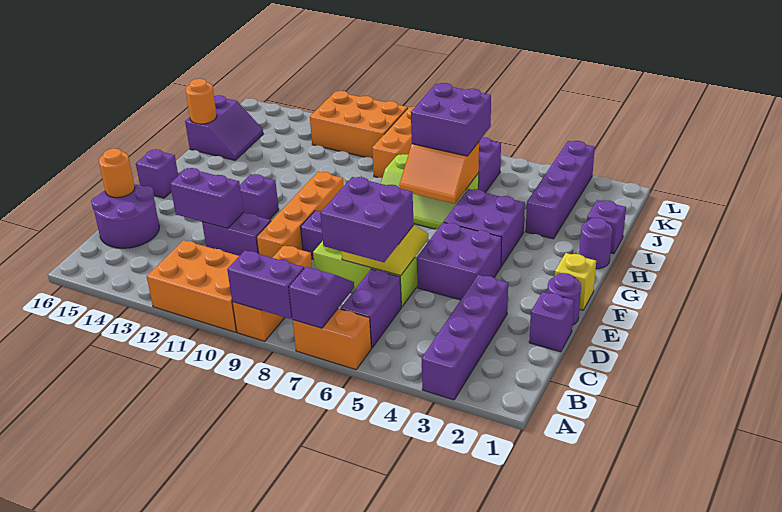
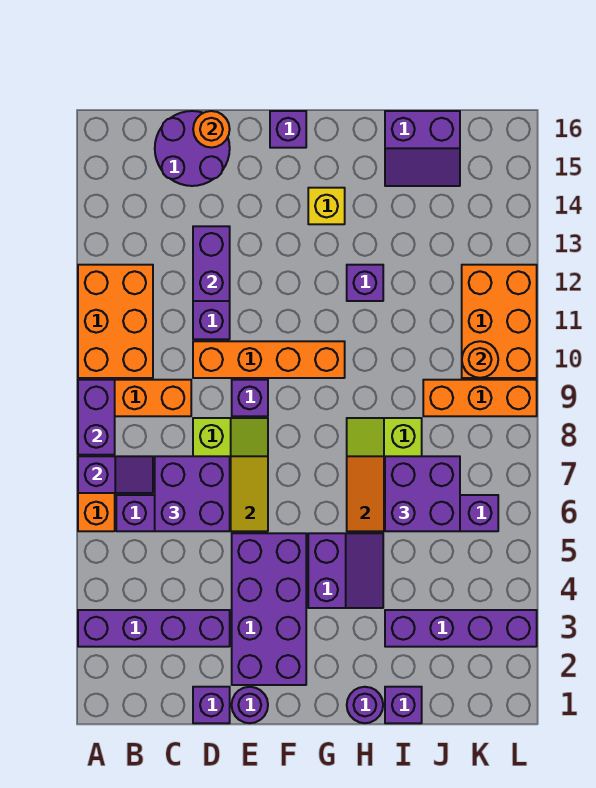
purple 2x2 brick [417,222,502,300] -> purple 2x4 brick [232,533,306,685]
yellow 1x1 brick [555,253,596,310] -> yellow 1x1 brick moved to [308,188,345,224]
purple 1x1 brick [240,174,279,219] -> purple 1x1 brick moved to [347,265,383,301]
purple 2x2 brick [444,189,525,266] -> purple 2x2 slope [308,533,383,608]
orange 1x1 round brick [186,79,217,124] -> orange 1x1 round brick moved to [462,341,498,378]

